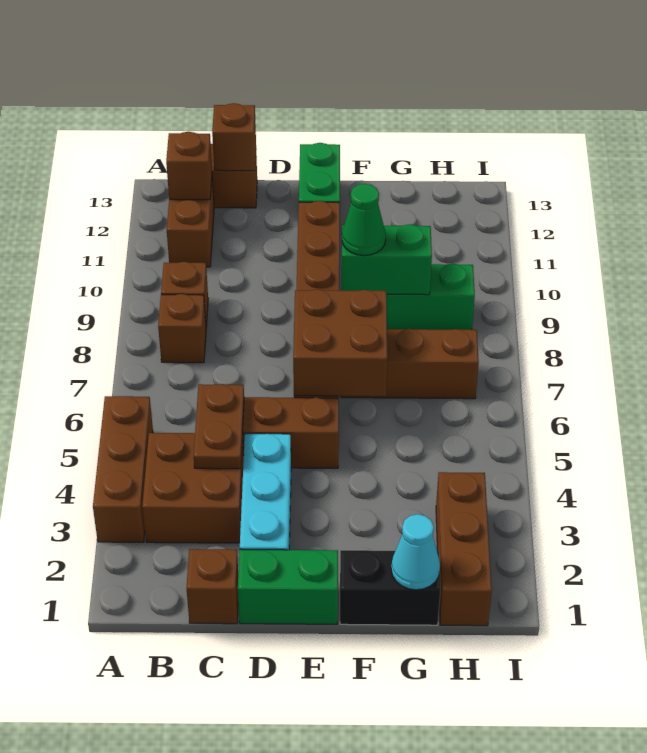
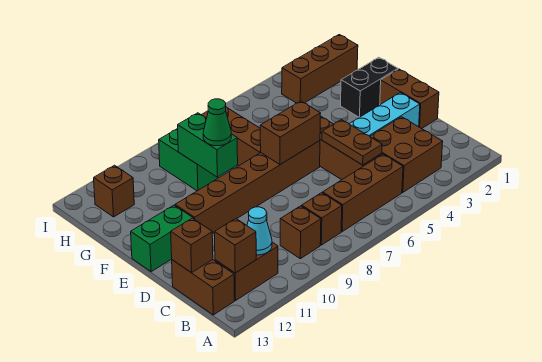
brown 1x3 brick [93,396,153,542] -> brown 1x3 brick moved to [323,154,403,232]
brown 1x1 brick [187,549,238,624] -> brown 1x1 brick moved to [94,165,134,217]
brown 1x2 plate [194,384,244,469] -> brown 1x2 plate turned to [322,120,382,165]
green 1x2 brick [238,549,338,624] -> brown 1x2 brick [380,69,439,129]
brown 2x2 brick [293,289,387,396] -> brown 1x2 brick [260,101,320,165]
black 1x2 brick [340,550,440,625] -> black 1x2 brick turned to [341,57,398,117]
cyan 1x1 cone [391,514,440,590] -> cyan 1x1 cone moved to [247,207,272,255]

